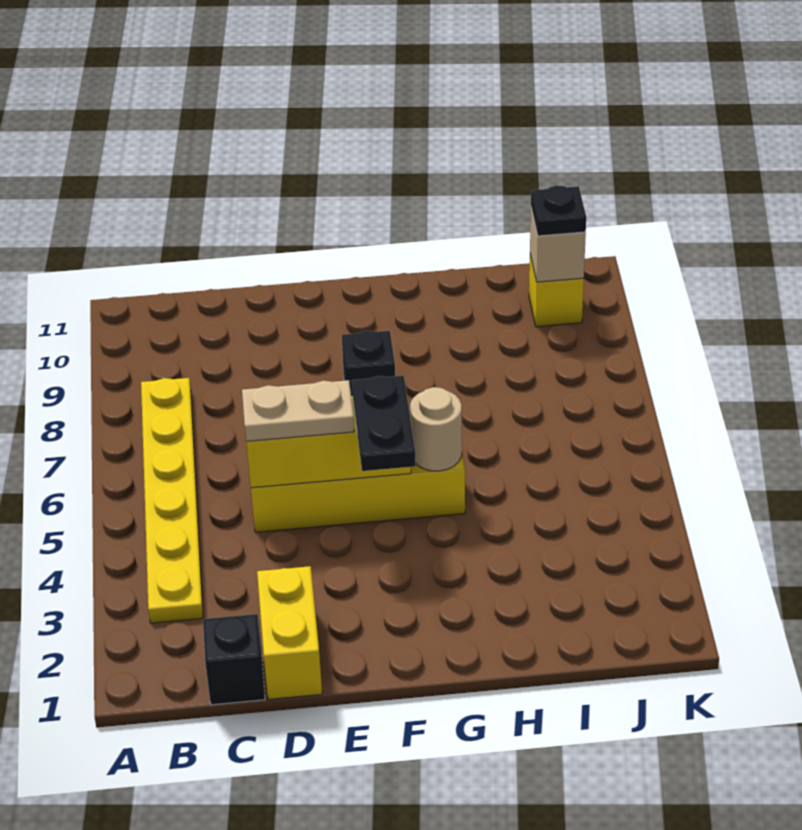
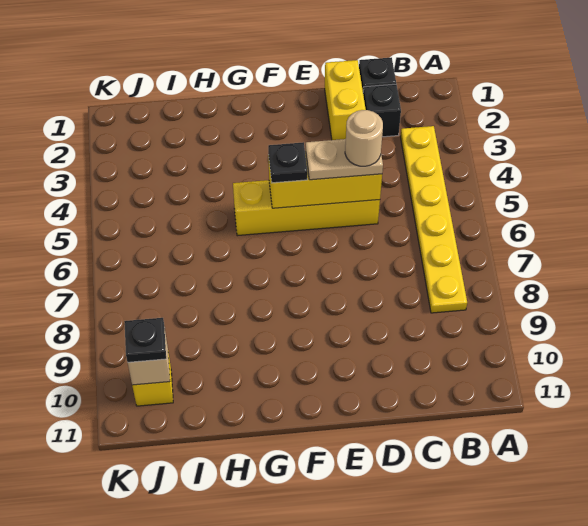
black 1x2 plate [352,376,416,471] -> black 1x1 plate [268,142,308,183]
black 1x1 brick [342,331,395,396] -> black 1x1 brick moved to [363,84,401,137]
tan 1x1 round brick [410,387,462,471] -> tan 1x1 round brick moved to [345,110,383,166]

